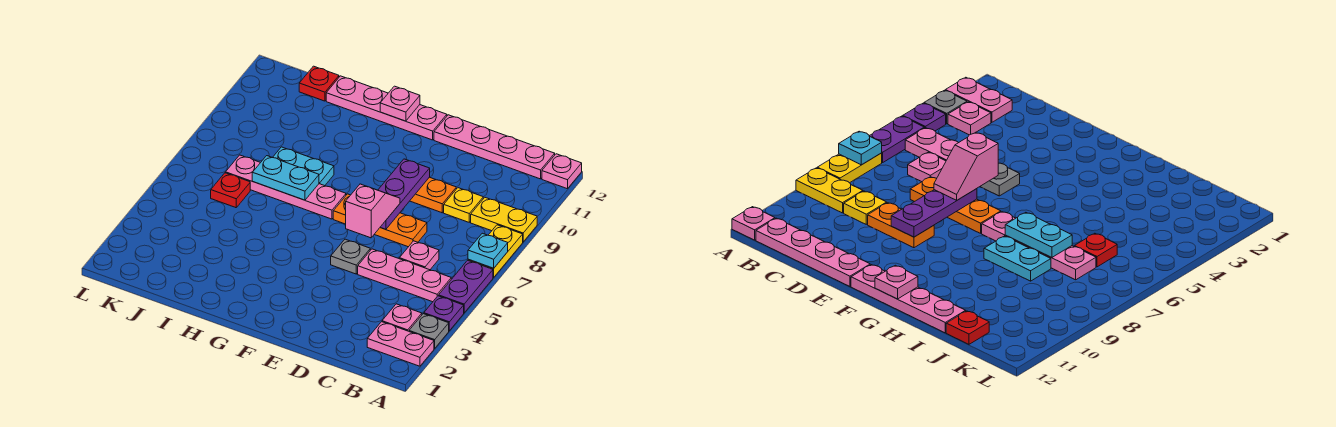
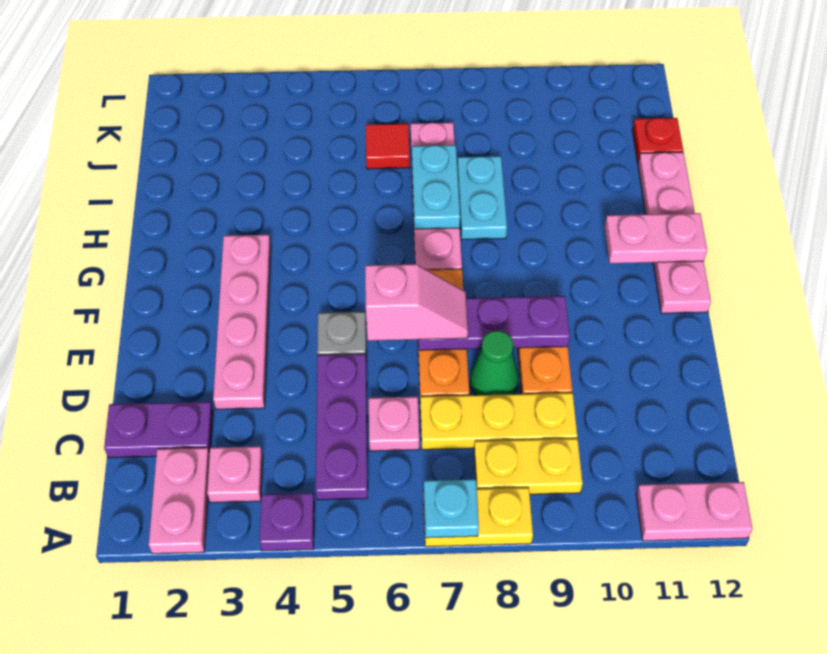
grey 1x1 plate [409,314,449,348] -> none
purple 1x2 plate [439,260,493,313] -> purple 1x2 plate moved to [104,402,213,458]
yellow 1x2 plate [471,198,537,242] -> yellow 1x2 plate turned to [474,439,583,494]
pink 1x1 plate [542,154,582,189] -> pink 1x2 plate [636,482,753,541]
pink 1x3 plate [358,249,451,302] -> purple 1x3 plate [316,354,368,500]
pink 1x4 plate [434,115,555,179] -> pink 1x4 plate moved to [213,235,271,409]
yellow 1x1 plate [444,188,483,222] -> yellow 1x3 plate [420,393,577,450]
none -> green 1x1 cone [470,331,519,395]
pink 1x1 plate [380,86,420,121] -> pink 1x2 plate [605,213,707,263]
red 1x1 plate [211,173,250,208] -> red 1x1 tile [366,124,410,169]

